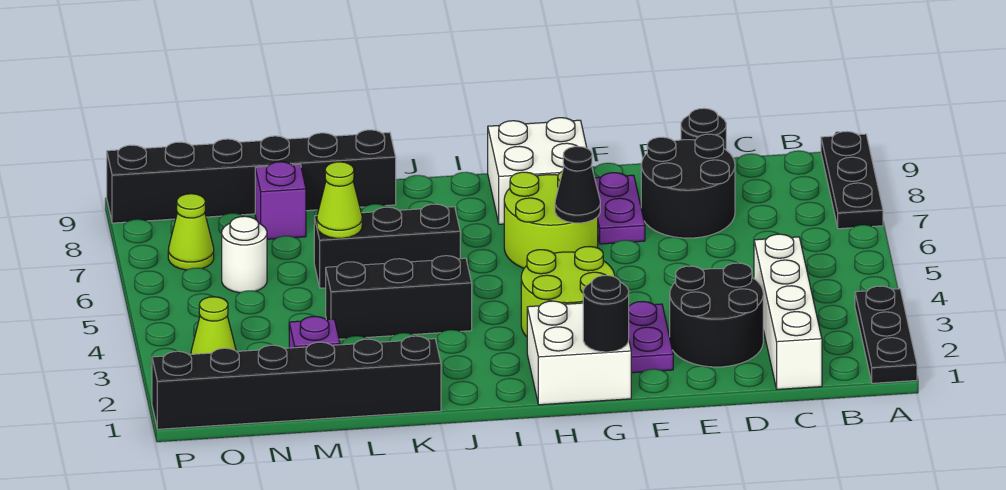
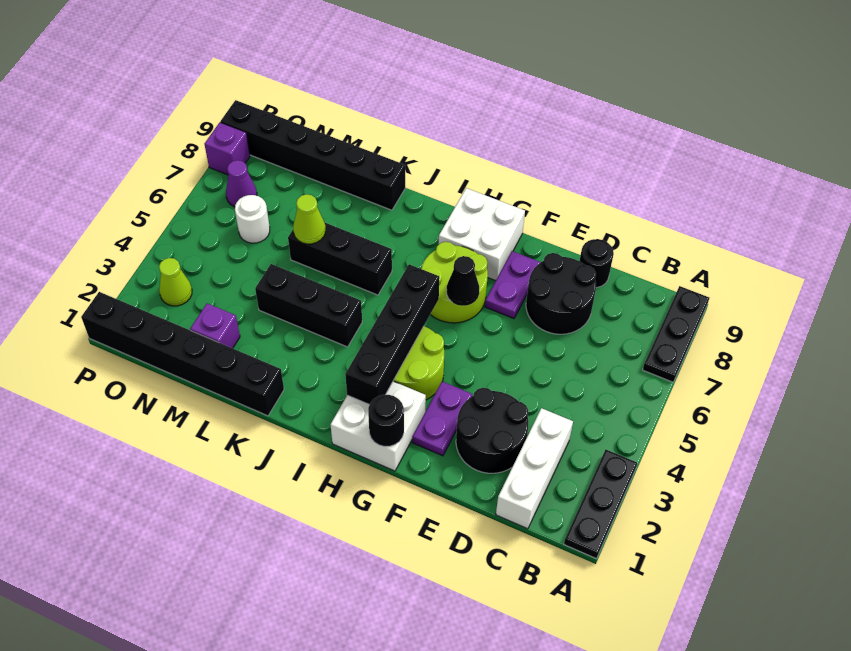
white 1x4 brick [754,234,822,389] -> white 1x3 brick [496,408,573,529]
none -> black 1x4 brick [345,264,439,405]
purple 1x1 brick [255,162,306,239] -> purple 1x1 brick moved to [204,122,250,175]
lime 1x1 cone [168,194,214,270] -> purple 1x1 cone [226,160,257,207]

